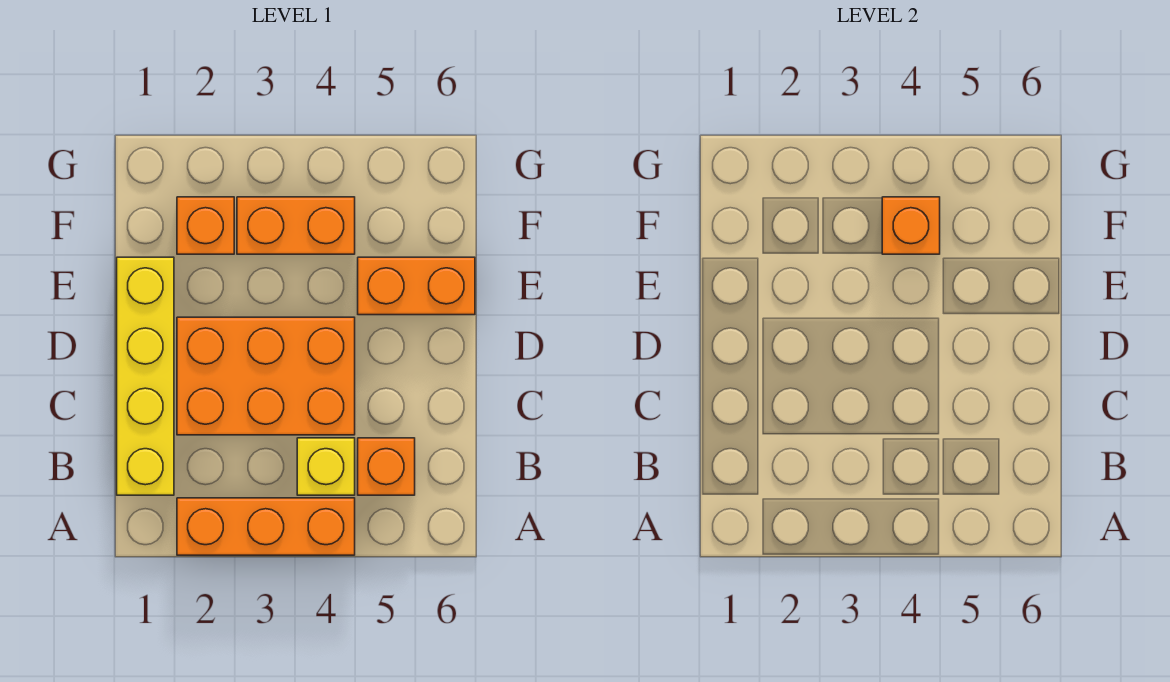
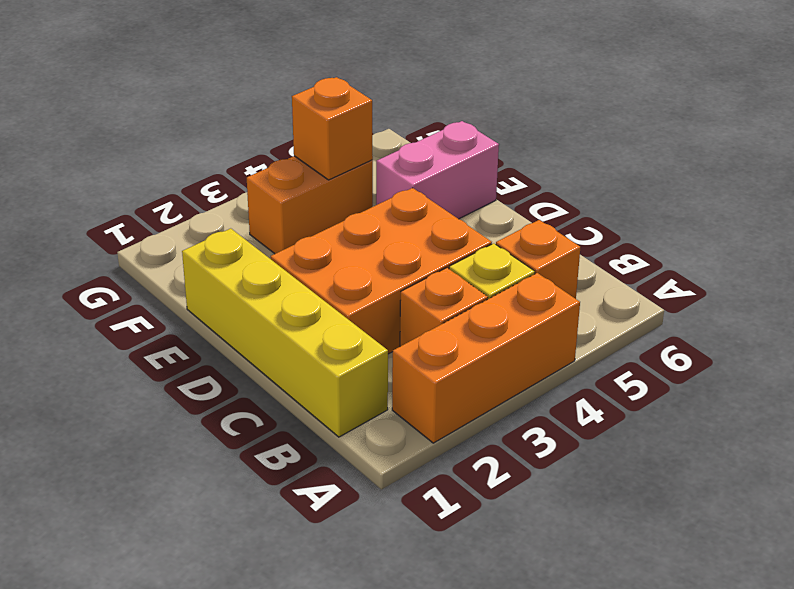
orange 1x2 brick [358,257,475,315] -> pink 1x2 brick [376,121,499,219]
orange 1x1 brick [177,197,234,254] -> orange 1x1 brick moved to [400,268,488,346]

